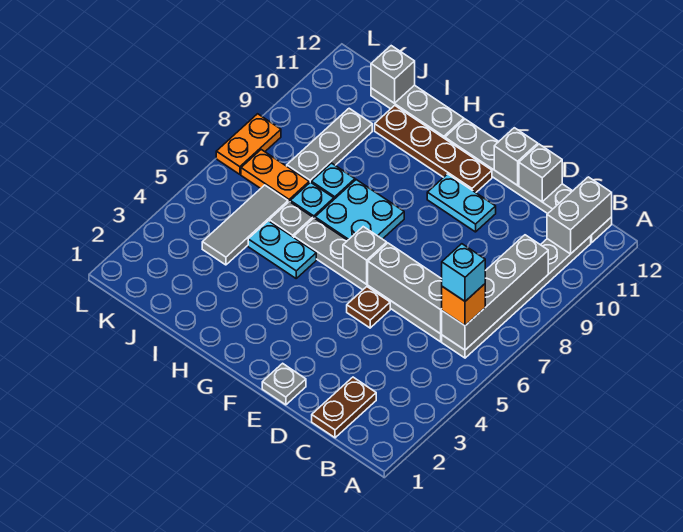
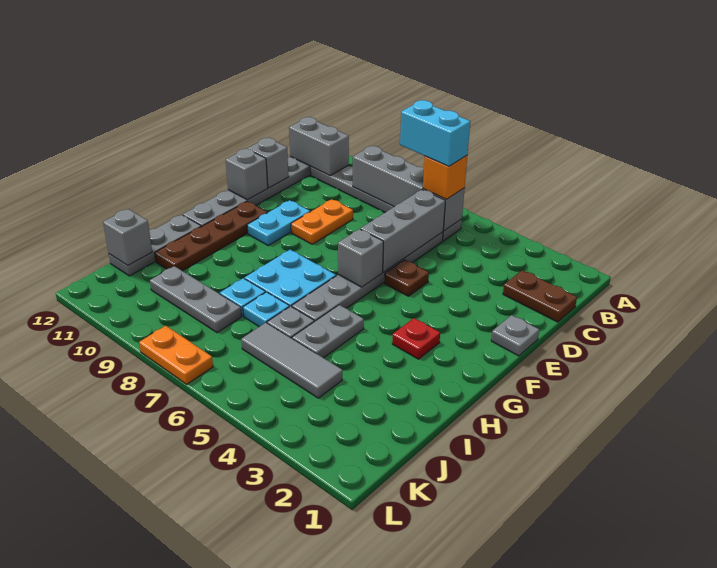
cyan 1x1 brick [442,244,485,301] -> cyan 1x2 brick [400,100,470,166]
none -> red 1x1 plate [392,318,440,359]
cyan 1x2 plate [248,221,316,278] -> grey 1x2 plate [292,305,364,358]
orange 1x2 plate [241,150,309,202] -> orange 1x2 plate moved to [291,199,353,244]

